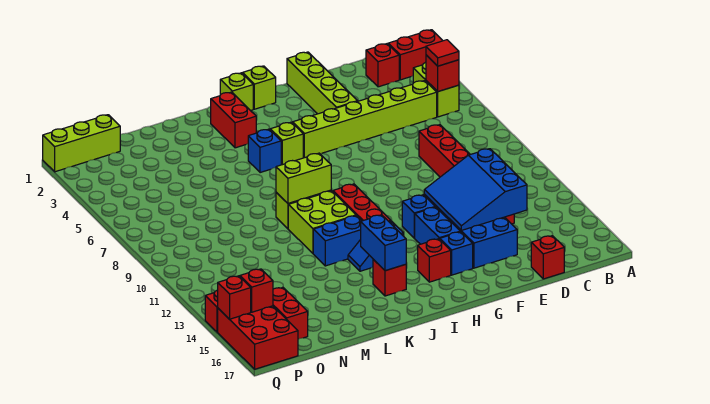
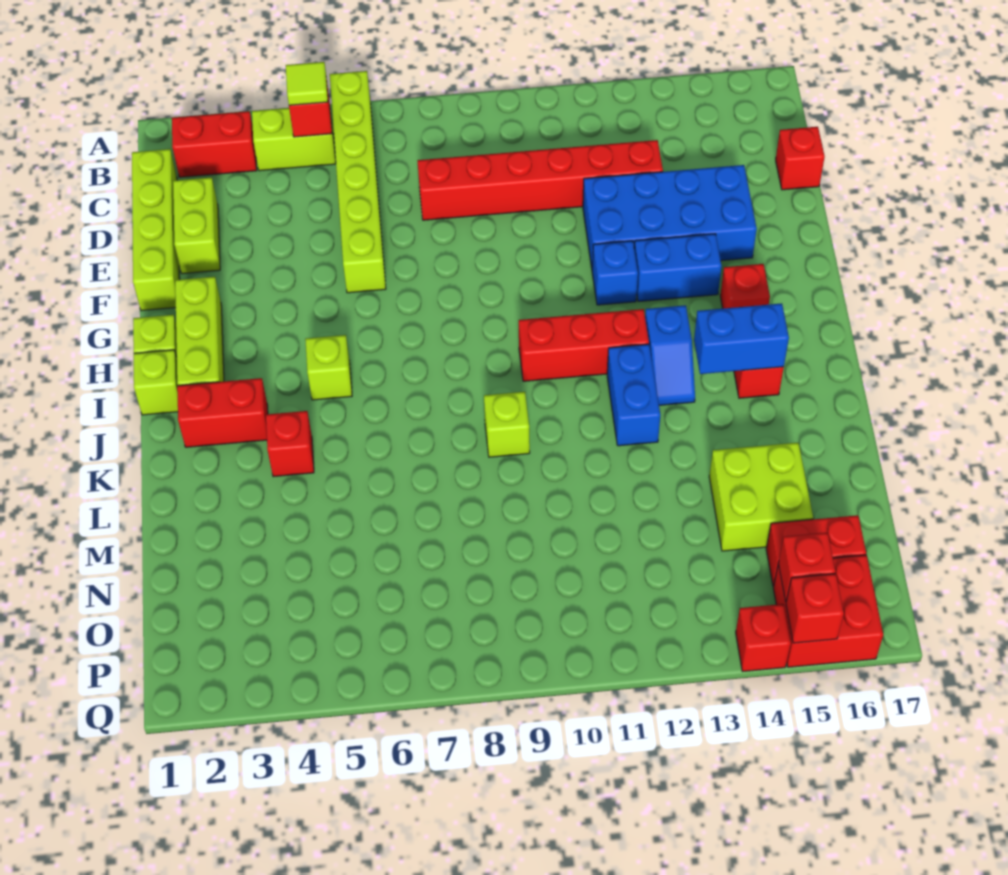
red 1x2 brick [388,30,443,80] -> red 1x2 brick turned to [172,111,257,177]
red 1x1 tile [426,40,459,66] -> lime 1x1 tile [286,62,328,105]
red 1x1 brick [366,44,399,87] -> red 1x1 brick moved to [266,411,314,477]
lime 1x6 brick [293,81,437,158] -> lime 1x6 brick moved to [330,71,386,293]
blue 3x3 slope [424,149,527,230] -> none
lime 1x4 brick [287,52,358,114] -> lime 1x4 brick turned to [132,149,180,311]
blue 1x1 brick [440,232,473,275] -> none
blue 1x1 brick [248,129,281,173] -> none
lime 1x2 brick [276,153,331,203] -> lime 1x2 brick moved to [173,177,220,274]
lime 2x2 brick [288,191,356,253] -> lime 2x2 brick moved to [709,443,813,551]
lime 1x3 brick [43,115,120,172] -> lime 1x3 brick moved to [175,277,224,385]
red 2x3 brick [218,306,298,369] -> red 2x2 brick [773,555,883,667]

